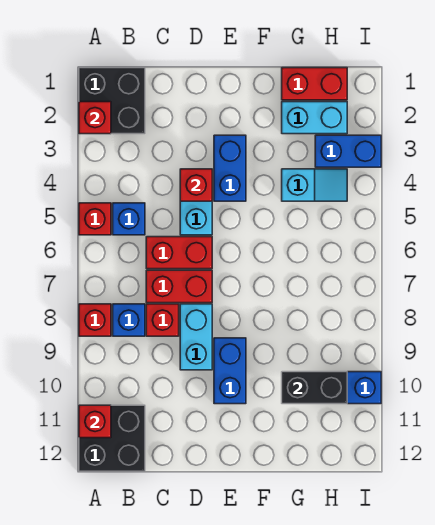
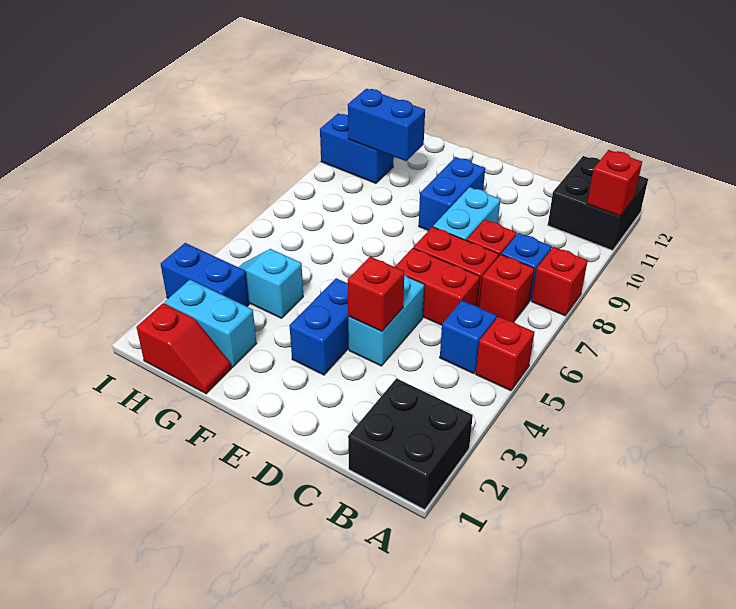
red 1x1 brick [79,102,111,134] -> red 1x1 brick moved to [479,254,534,322]
red 1x2 brick [282,68,347,100] -> red 1x2 slope [137,303,231,394]
black 1x2 brick [282,372,347,404] -> blue 1x2 brick [348,89,425,161]

